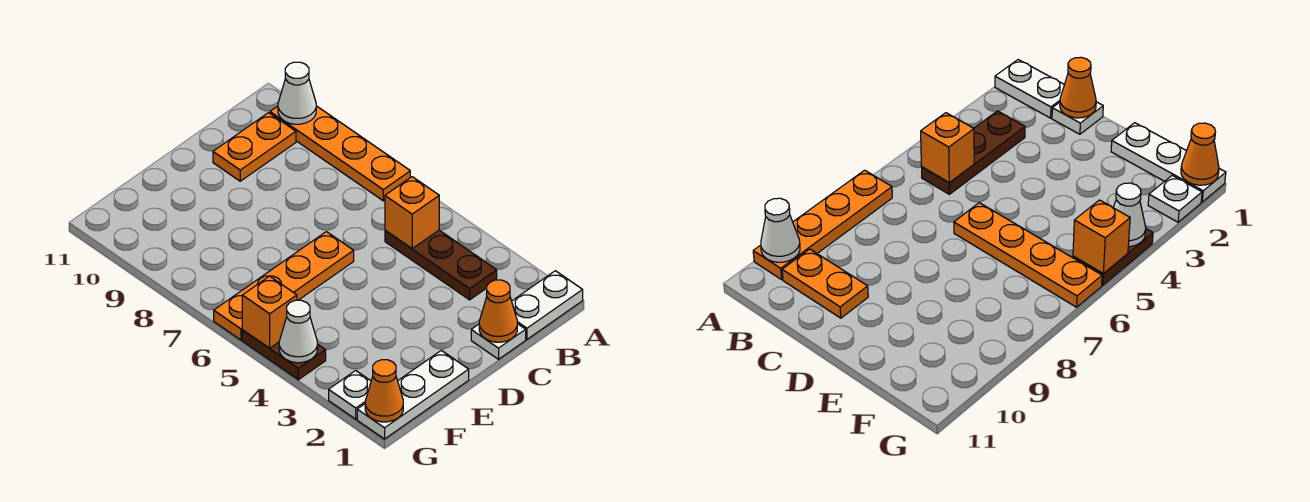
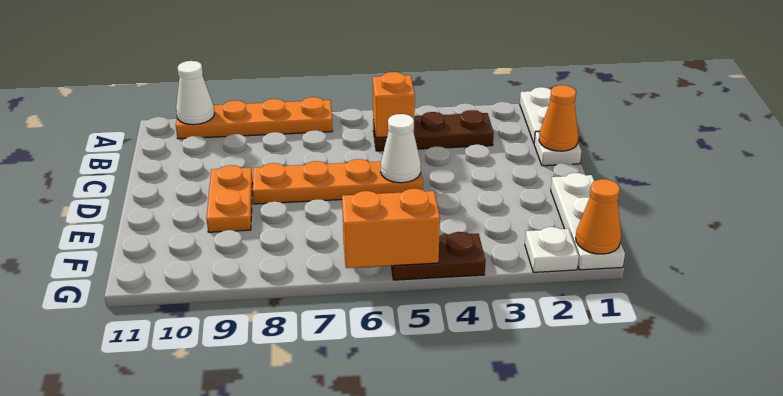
orange 1x2 plate [213,113,296,181] -> orange 1x2 plate moved to [206,165,253,232]
orange 1x4 plate [214,232,354,340] -> orange 1x4 plate turned to [253,159,423,204]
white 1x1 cone [279,300,317,363] -> white 1x1 cone moved to [381,114,421,183]
orange 1x1 brick [242,276,297,348] -> orange 1x2 brick [342,189,440,268]

